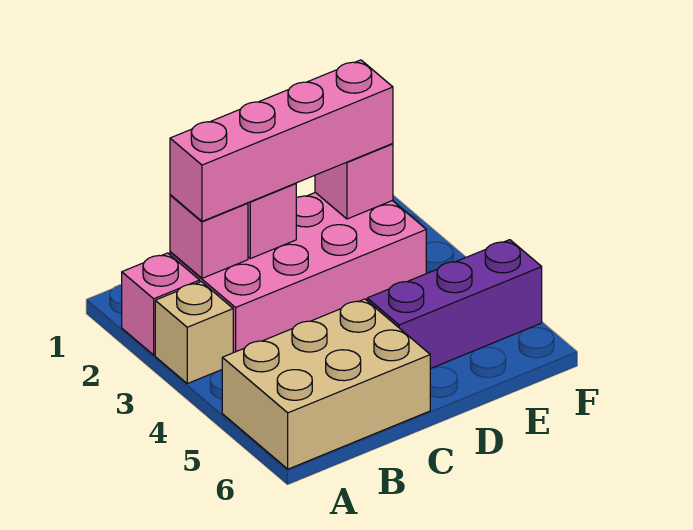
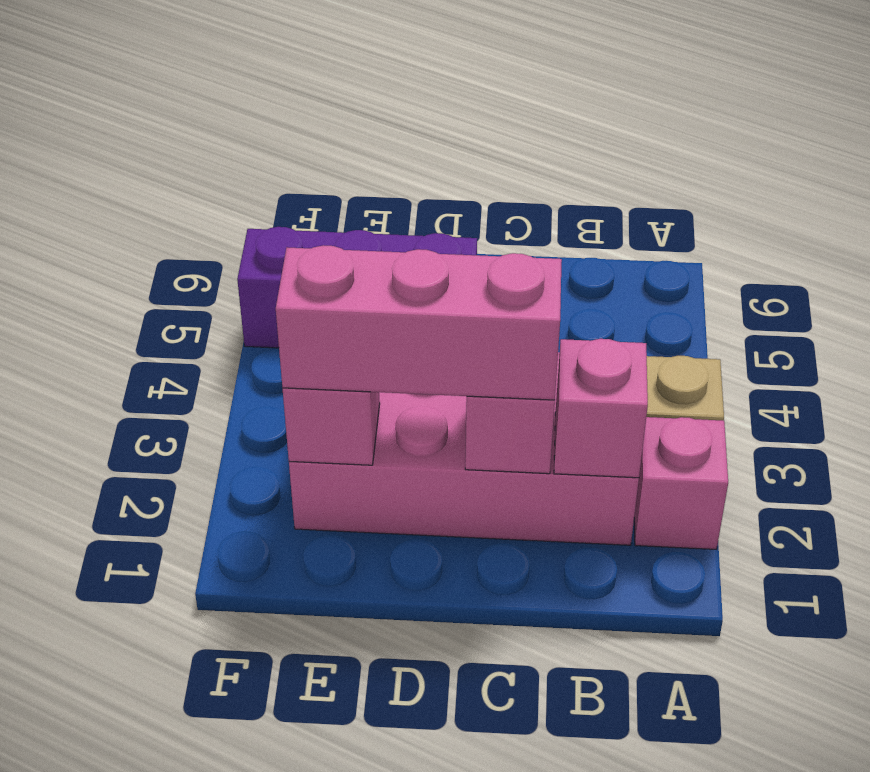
tan 2x3 brick [222,299,430,469] -> none
pink 1x4 brick [170,60,393,221] -> pink 1x3 brick [276,245,562,400]

